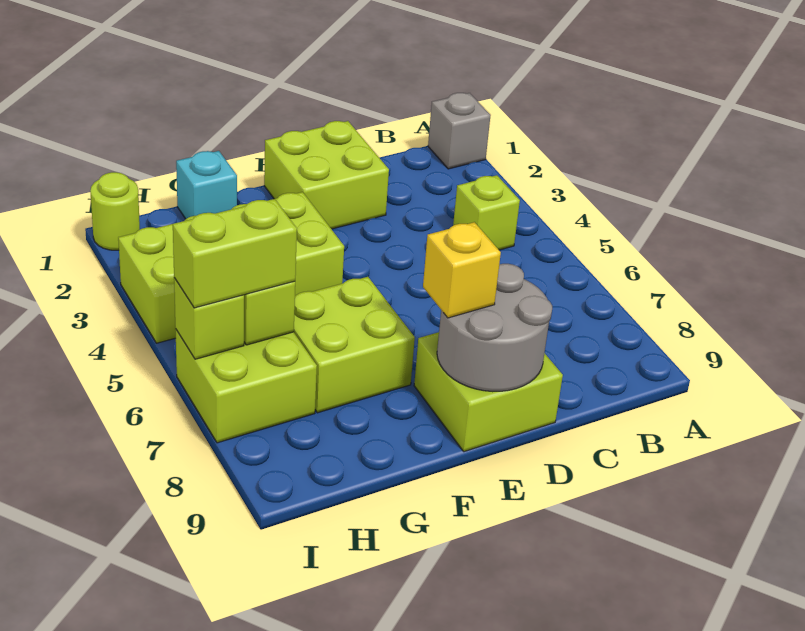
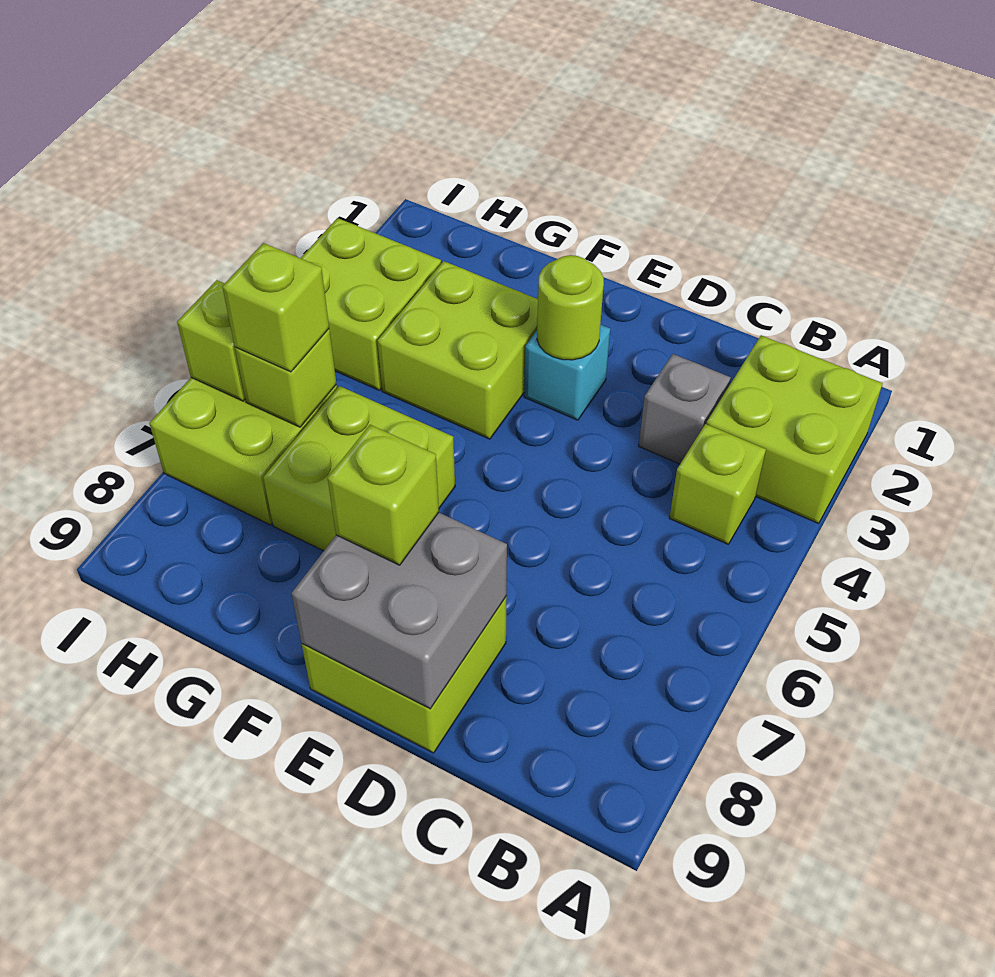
grey 1x1 brick [428,93,491,169] -> grey 1x1 brick moved to [639,354,731,464]
lime 2x2 brick [264,121,389,229] -> lime 2x2 brick moved to [706,335,883,523]
grey 2x2 round brick [437,264,552,392] -> grey 2x2 brick [292,513,507,709]
yellow 1x1 brick [423,222,501,318] -> lime 1x1 brick [328,425,439,565]
cyan 1x1 brick [176,151,237,219] -> cyan 1x1 brick moved to [524,324,610,420]
lime 1x2 brick [173,199,297,308] -> lime 1x1 brick [222,243,329,372]
lime 1x1 round brick [90,172,140,250] -> lime 1x1 round brick moved to [537,255,604,360]

